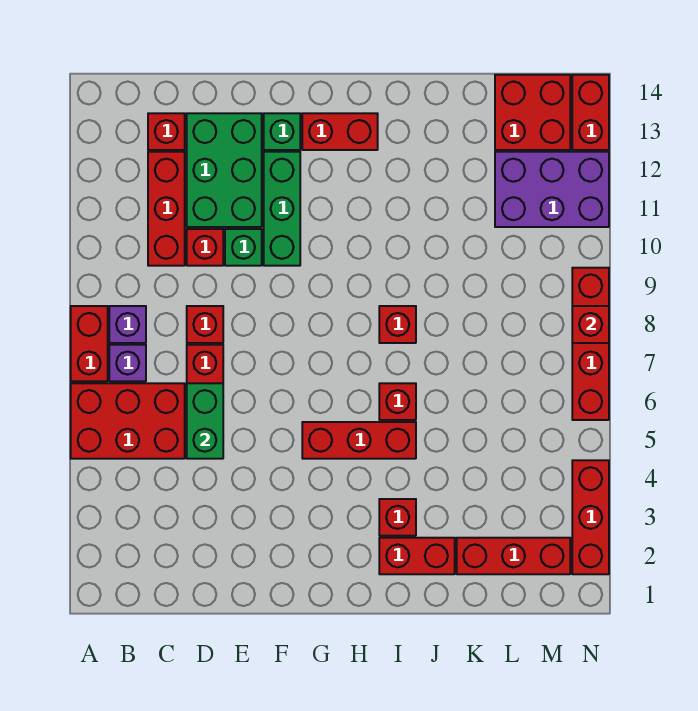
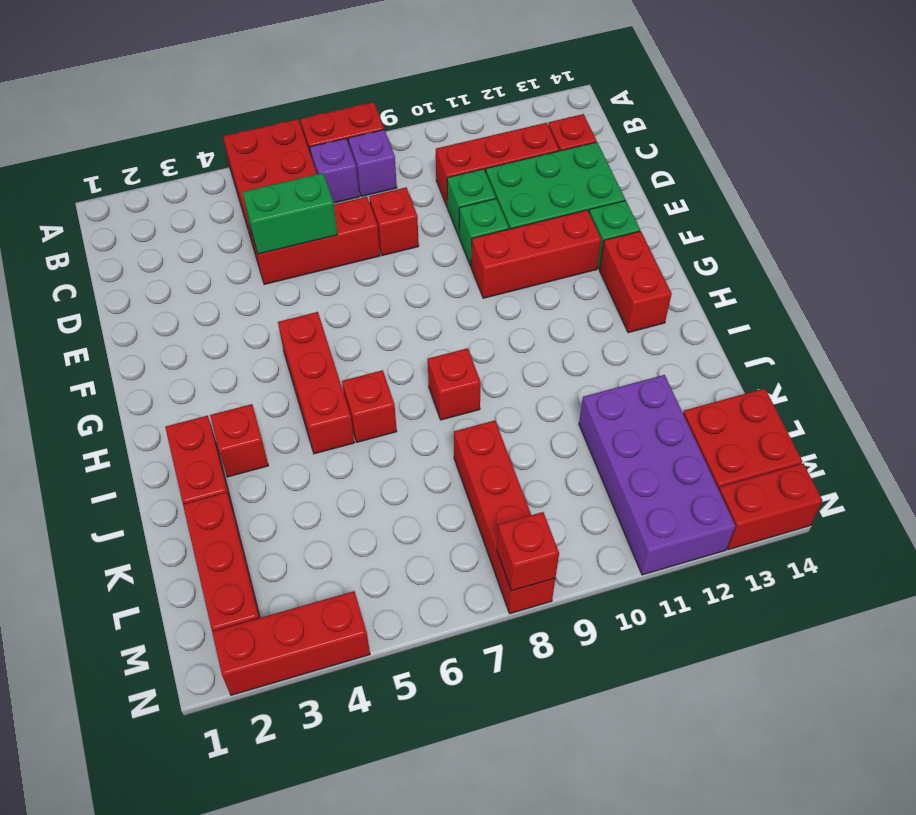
red 1x1 brick [187,229,223,266] -> green 1x1 brick [447,169,496,236]
green 1x3 brick [264,152,300,266] -> red 1x3 brick [471,210,601,298]
purple 2x3 brick [495,152,609,227] -> purple 2x4 brick [579,375,735,575]
red 1x4 brick [572,268,609,420] -> red 1x4 brick turned to [454,420,555,614]

